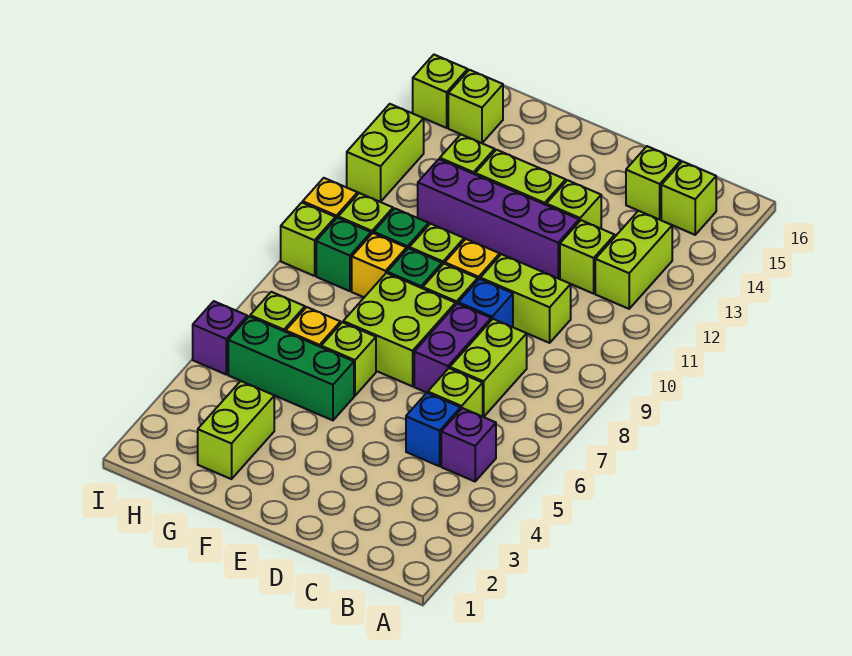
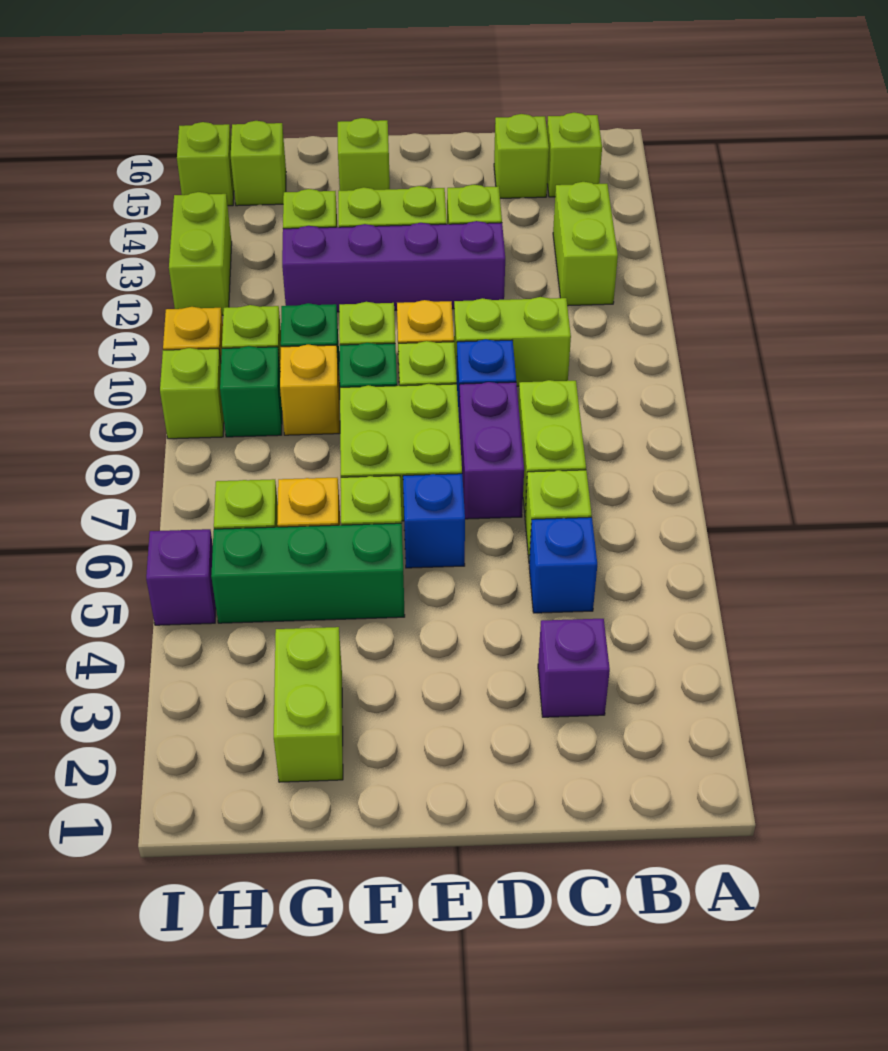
purple 1x1 brick [441,408,496,481] -> purple 1x1 brick moved to [538,619,610,717]
lime 1x1 brick [560,220,615,294] -> lime 1x1 brick moved to [338,118,390,191]
none -> blue 1x1 brick [403,474,465,568]

